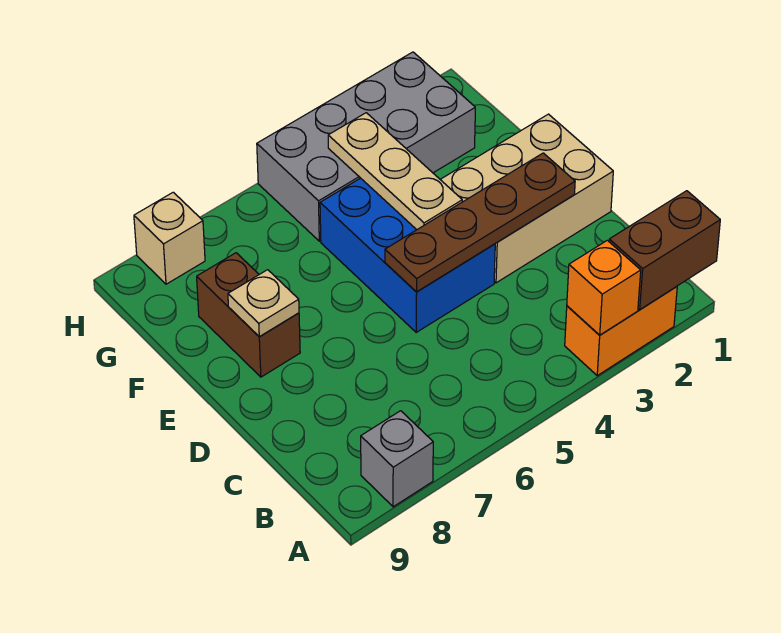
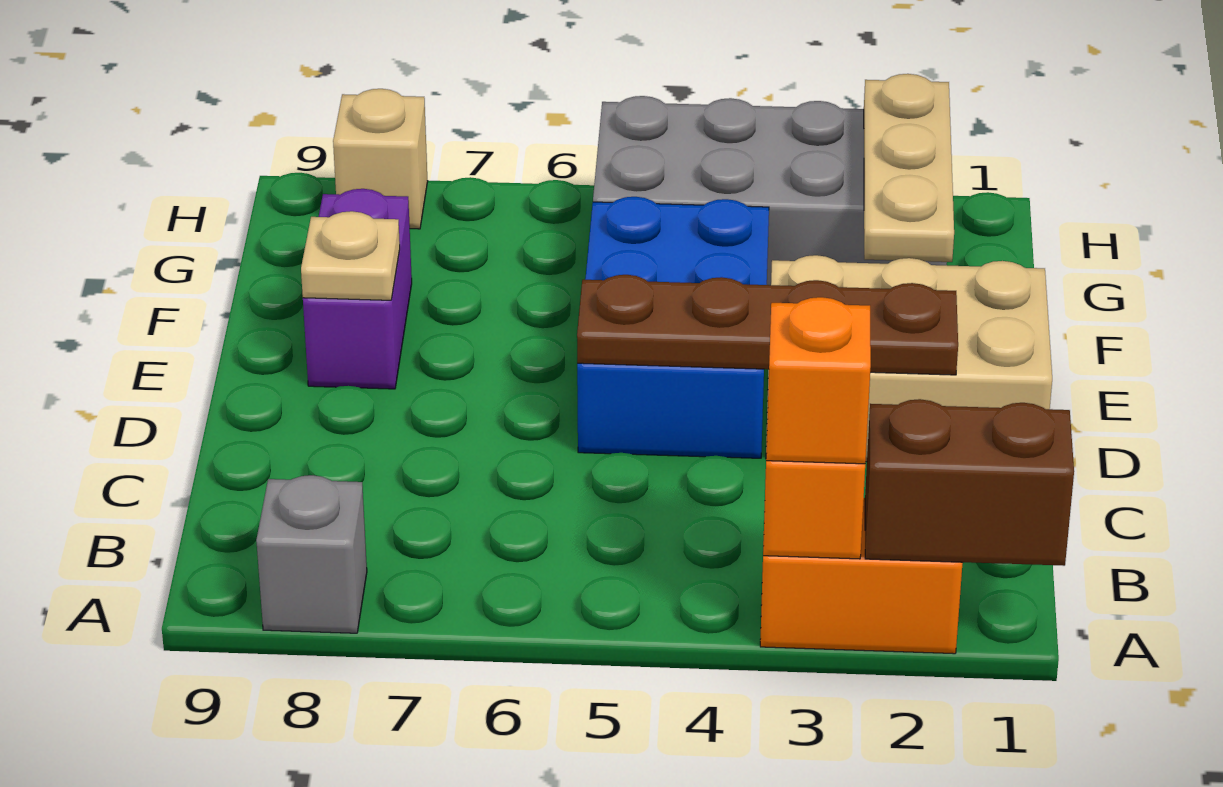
none -> orange 1x1 brick [766,297,871,464]
tan 1x3 plate [328,113,462,230] -> tan 1x3 plate moved to [864,74,954,262]
brown 1x2 brick [197,253,300,377] -> purple 1x2 brick [303,189,412,389]

